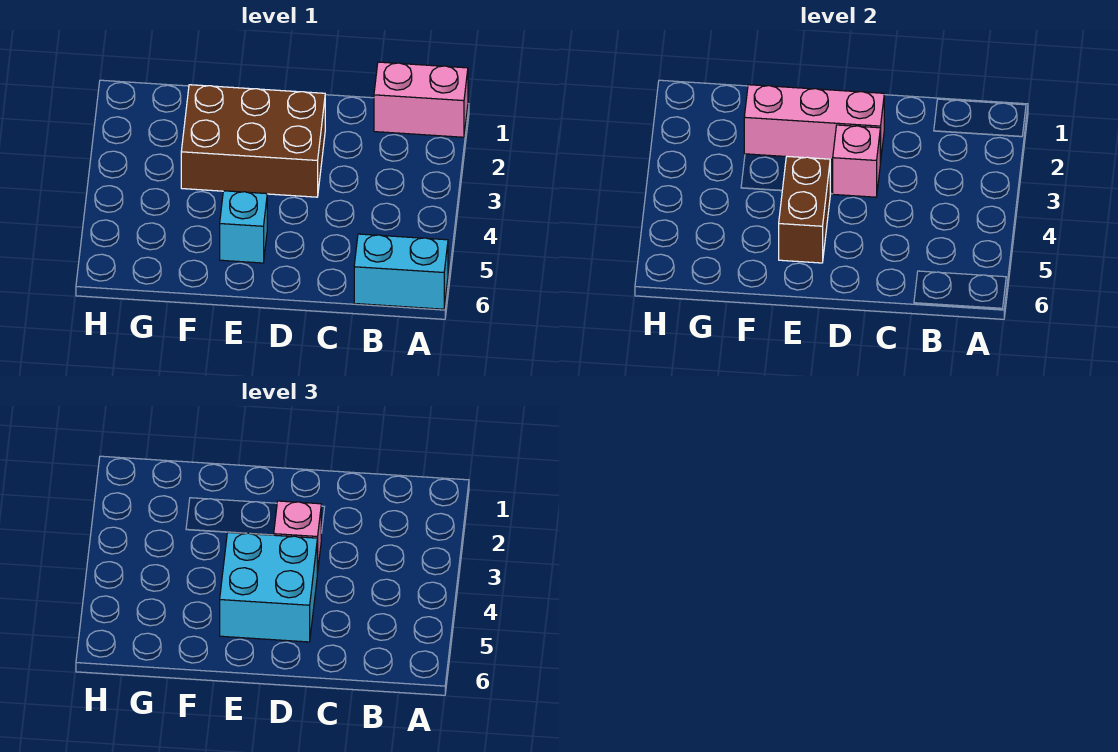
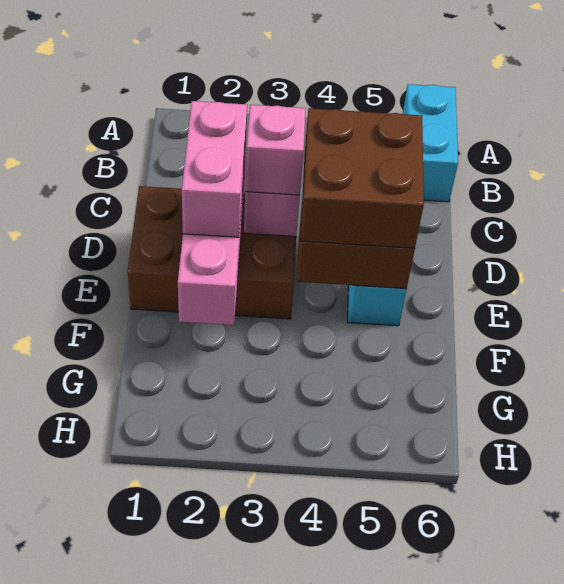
pink 1x2 brick [374,62,468,137] -> pink 1x2 brick moved to [182,101,247,237]
brown 2x3 brick [181,85,325,197] -> brown 2x3 brick turned to [128,186,296,319]
cyan 2x2 brick [220,532,317,642] -> brown 2x2 brick [300,108,424,248]

